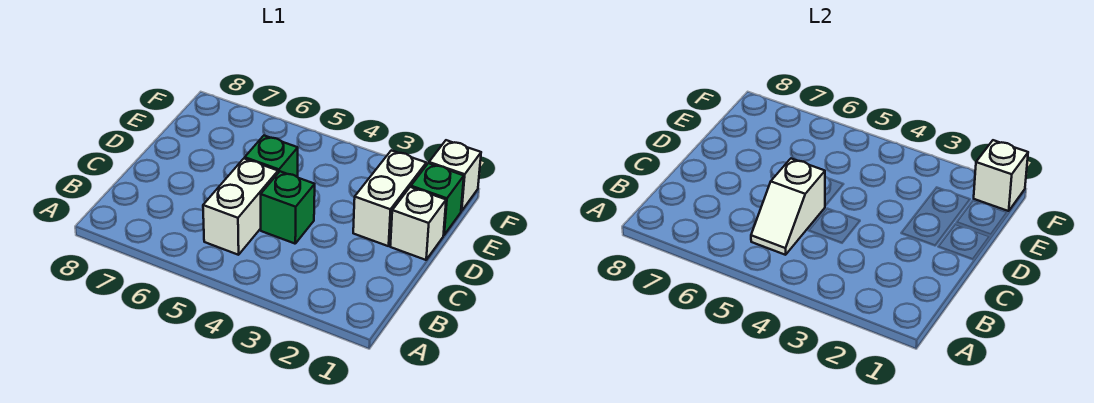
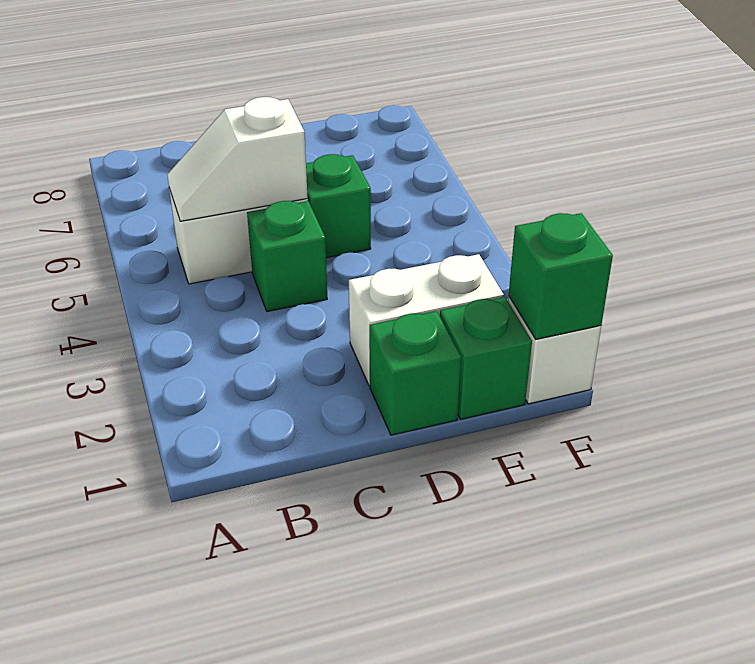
white 1x1 brick [390,187,446,260] -> green 1x1 brick [370,311,461,435]
white 1x1 brick [974,140,1028,211] -> green 1x1 brick [509,213,613,339]

